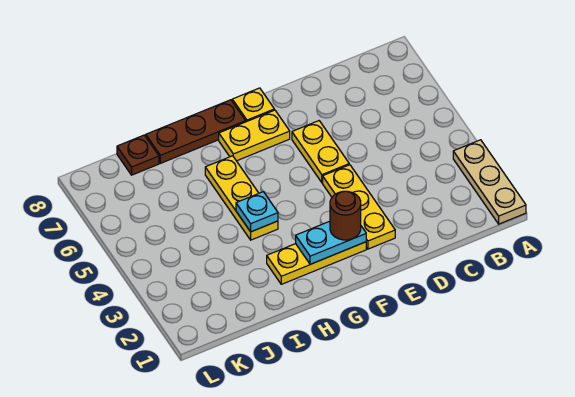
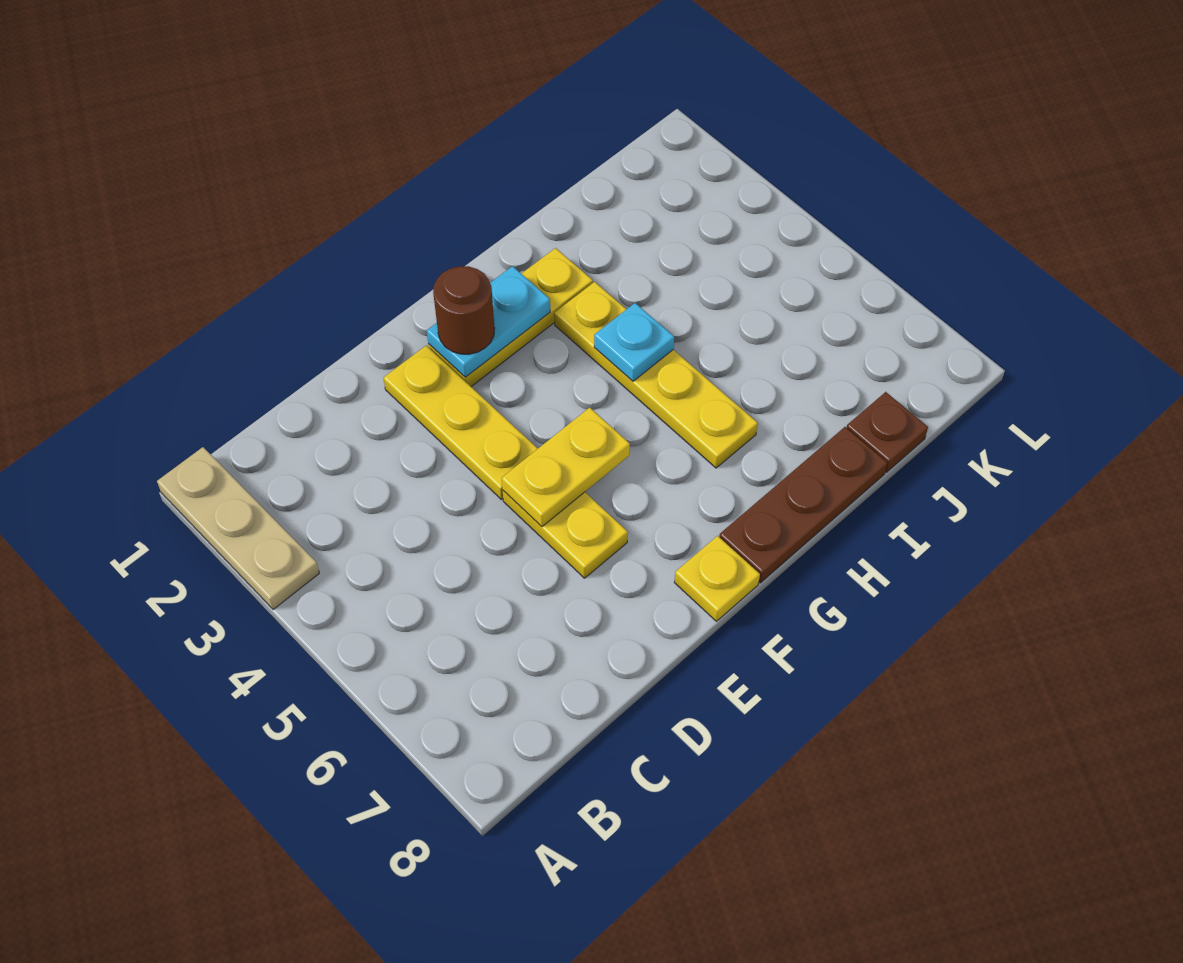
yellow 1x2 plate [219,110,290,161] -> yellow 1x2 plate moved to [502,407,630,527]
yellow 1x3 plate [205,156,278,240] -> yellow 1x4 plate [554,282,758,468]

